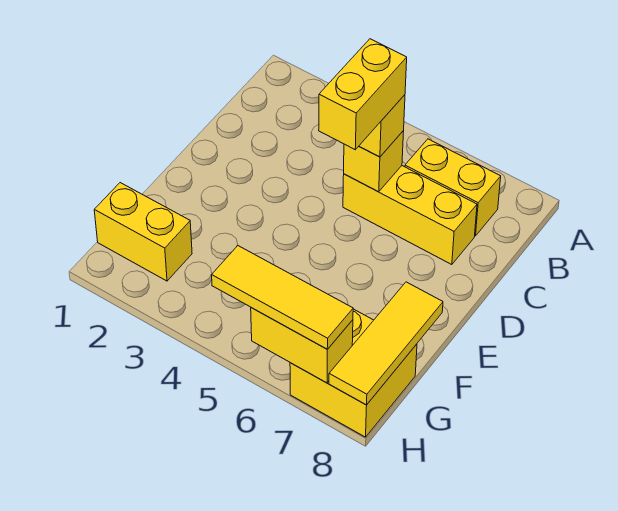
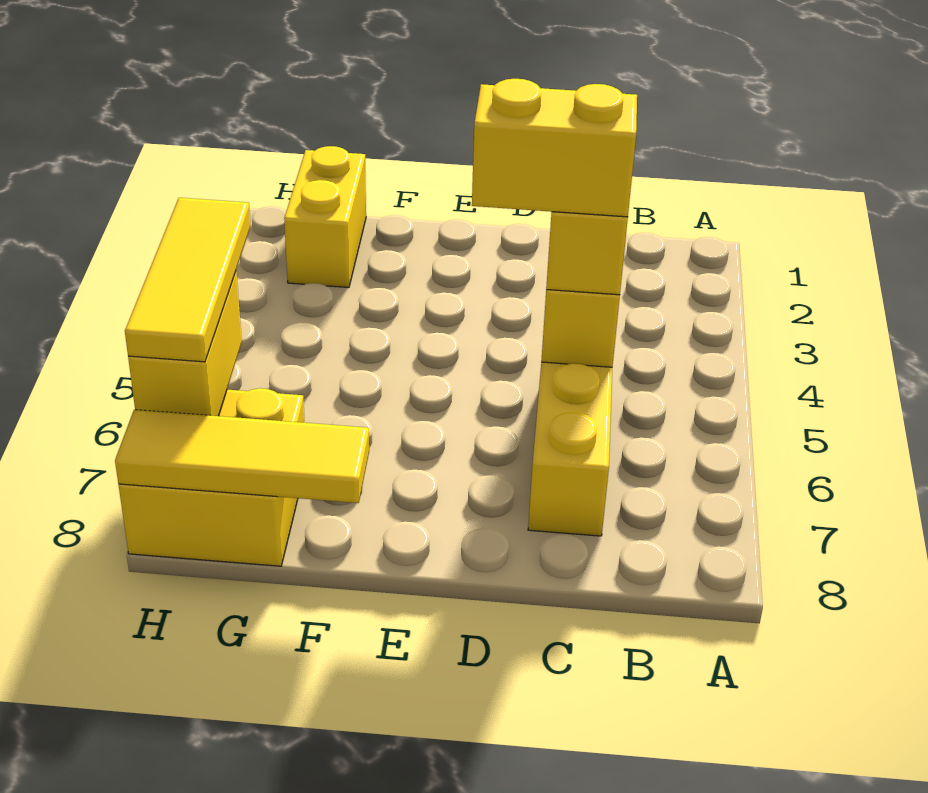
yellow 1x2 brick [405,139,501,236] -> none

